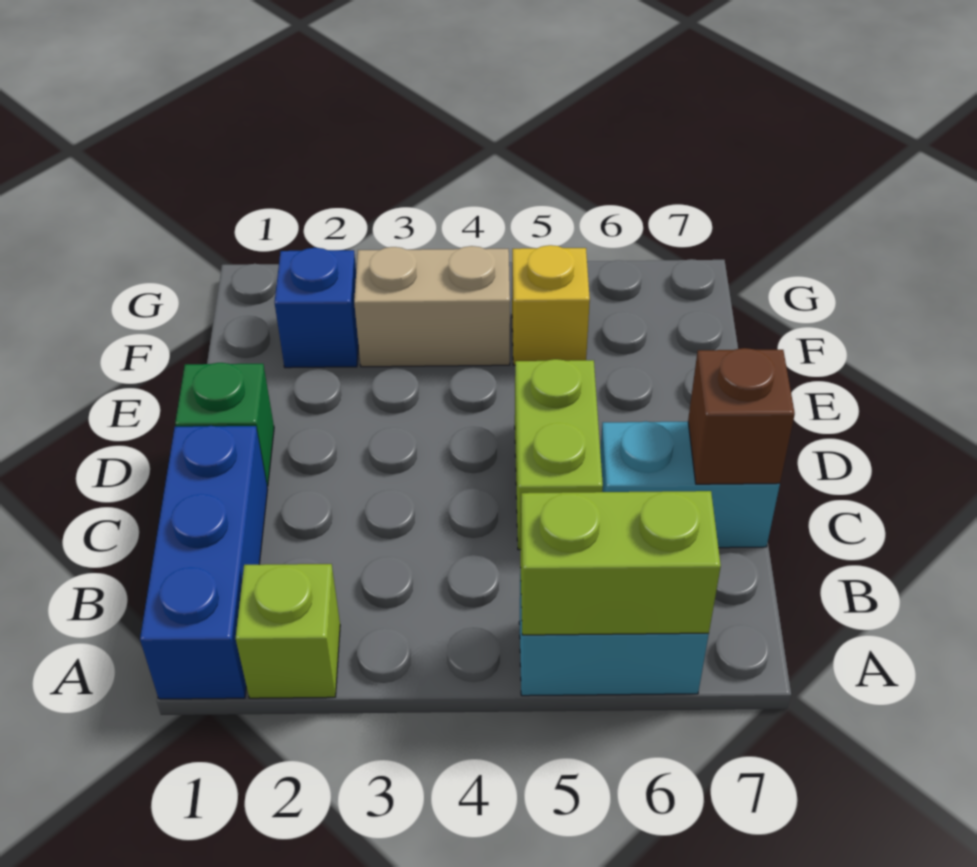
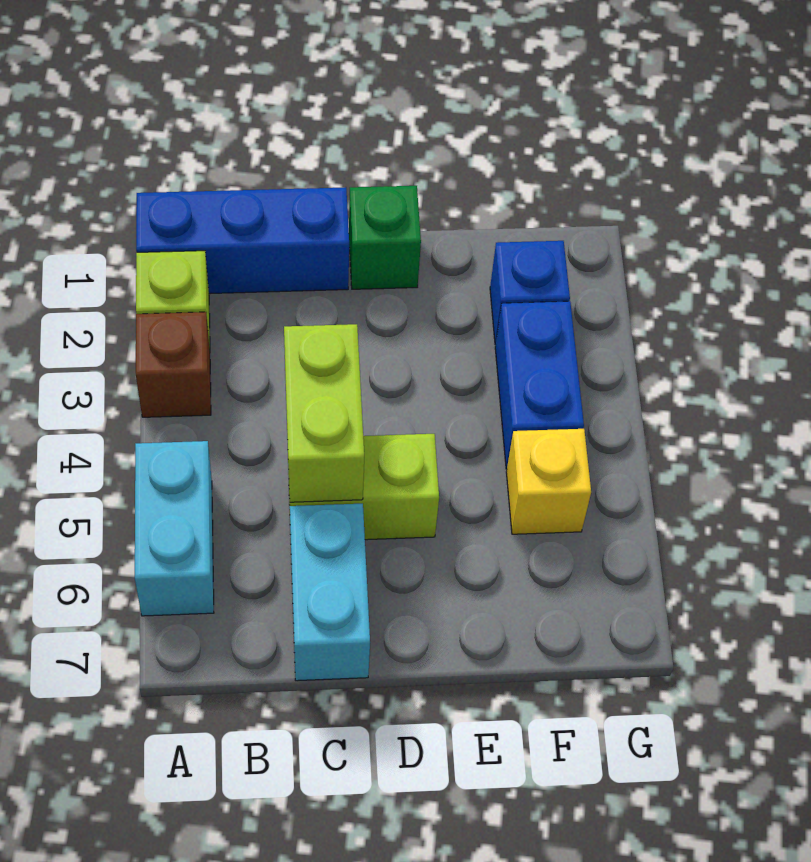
lime 1x2 brick [520,491,721,635] -> lime 1x2 brick moved to [284,324,364,502]
brown 1x1 brick [688,348,795,484] -> brown 1x1 brick moved to [136,312,211,417]
tan 1x2 brick [354,246,510,367] -> blue 1x2 brick [495,301,584,469]

